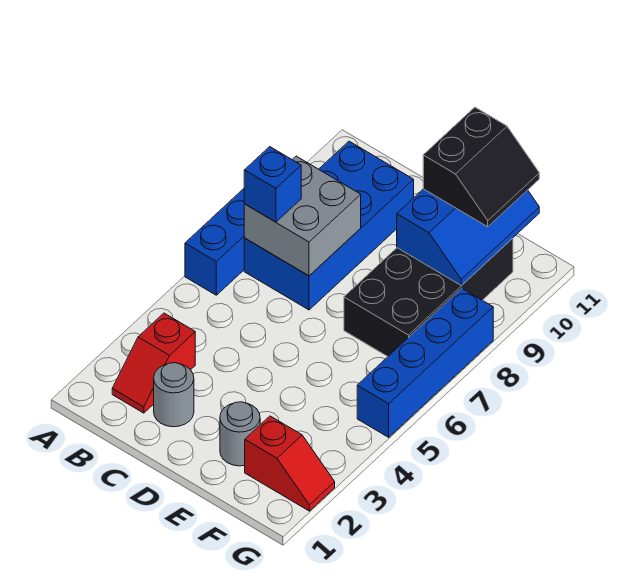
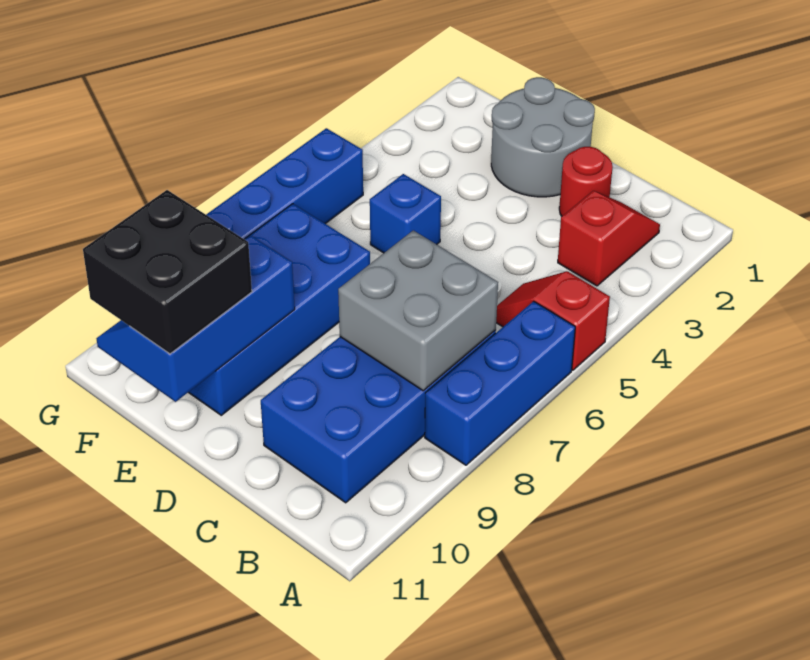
blue 1x1 brick [244,147,301,222] -> blue 1x1 brick moved to [370,174,441,253]
grey 1x1 round brick [154,363,194,427] -> red 1x1 round brick [559,147,613,216]
grey 1x1 round brick [220,402,260,466] -> grey 2x2 round brick [491,77,595,197]
black 2x4 brick [344,238,513,357] -> blue 2x4 brick [188,204,370,415]
black 2x2 slope [423,107,539,227] -> black 2x2 brick [83,190,252,354]
red 1x2 slope [245,416,335,511] -> red 1x2 slope moved to [496,271,610,370]

